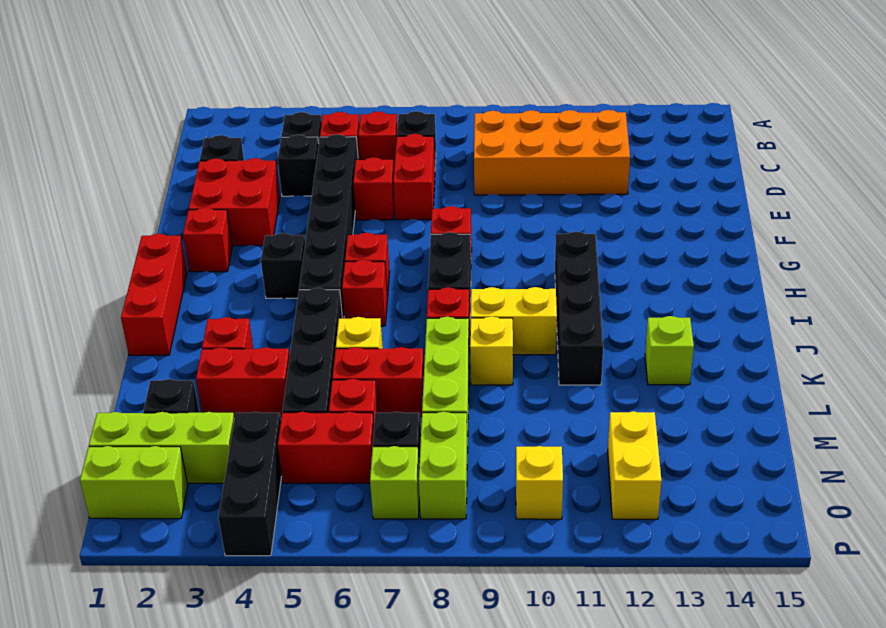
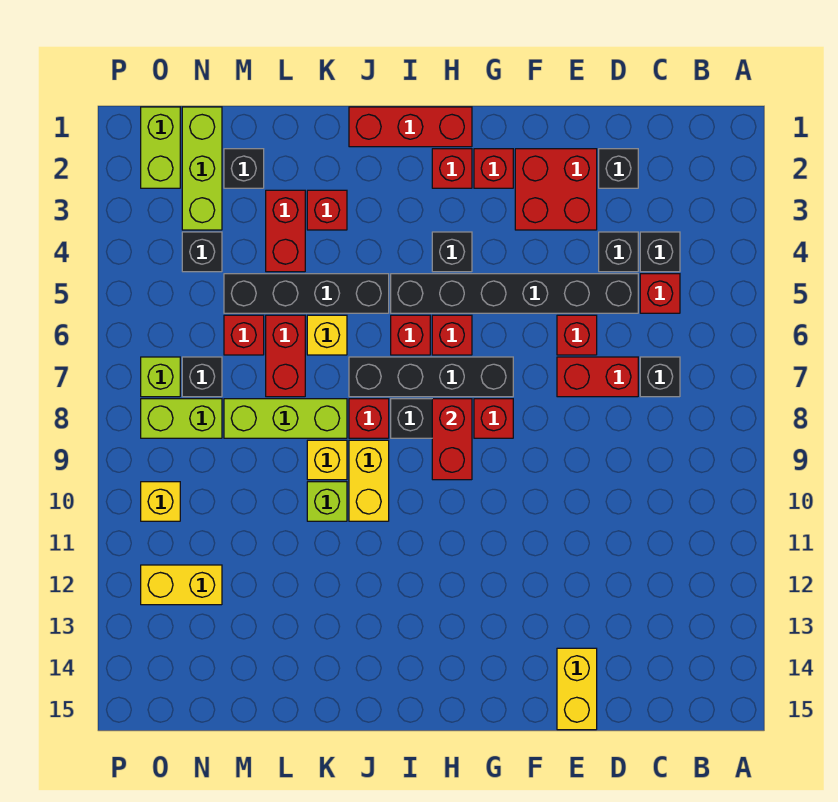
red 1x1 brick [358,112,398,167] -> red 1x1 brick moved to [432,149,472,188]
orange 2x4 brick [474,110,630,195] -> none
none -> yellow 1x2 brick [557,648,597,730]
black 1x4 brick [555,232,603,385] -> black 1x4 brick moved to [349,357,513,397]
lime 1x1 brick [645,316,694,385] -> lime 1x1 brick moved to [307,482,347,521]
black 1x3 brick [218,412,282,556] -> black 1x1 brick [182,232,222,272]
red 1x2 brick [278,412,374,483] -> red 1x2 brick moved to [432,399,472,480]

